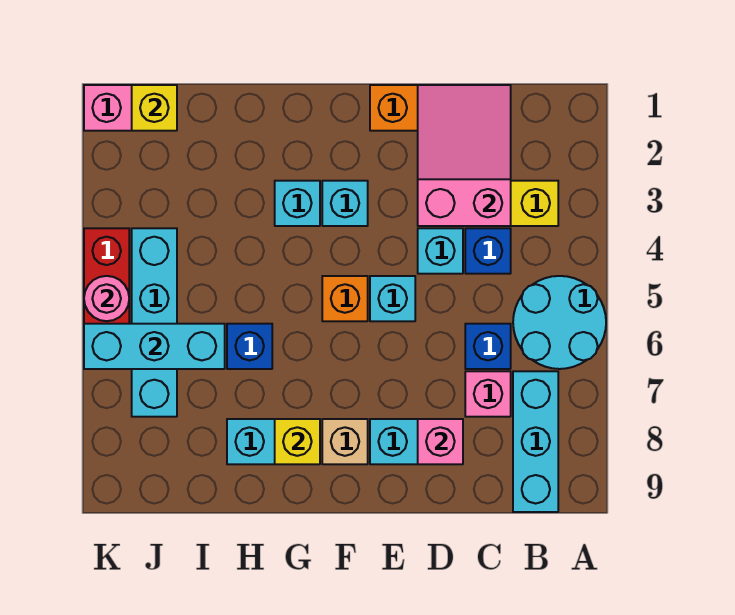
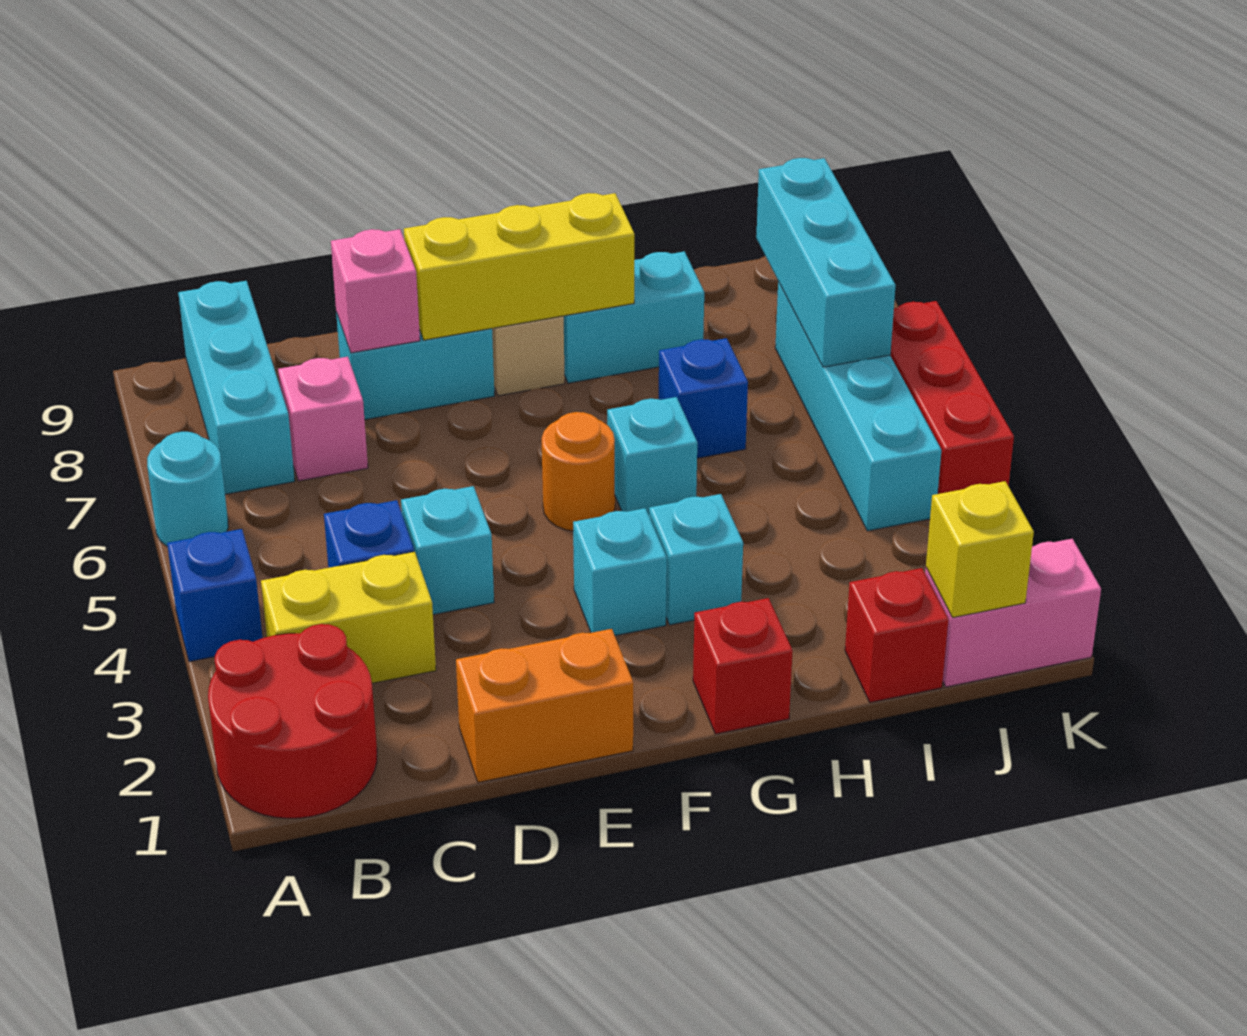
none -> red 2x2 round brick [208,624,377,818]
cyan 2x2 round brick [513,276,606,369] -> cyan 1x1 round brick [147,432,228,547]
pink 2x3 slope [418,85,511,226] -> none
blue 1x1 brick [465,324,511,369] -> blue 1x1 brick moved to [167,529,263,662]
cyan 1x1 brick [370,276,415,321] -> cyan 1x1 brick moved to [607,397,697,515]
orange 1x1 brick [322,276,368,321] -> orange 1x1 round brick [542,412,615,531]
none -> red 1x1 brick [693,598,793,734]
yellow 1x1 brick [275,419,320,464] -> yellow 1x3 brick [404,193,634,340]
none -> red 1x1 brick [845,568,948,702]
cyan 1x3 brick [84,324,225,369] -> cyan 1x3 brick turned to [756,158,896,367]
pink 1x1 round brick [84,276,129,321] -> none

